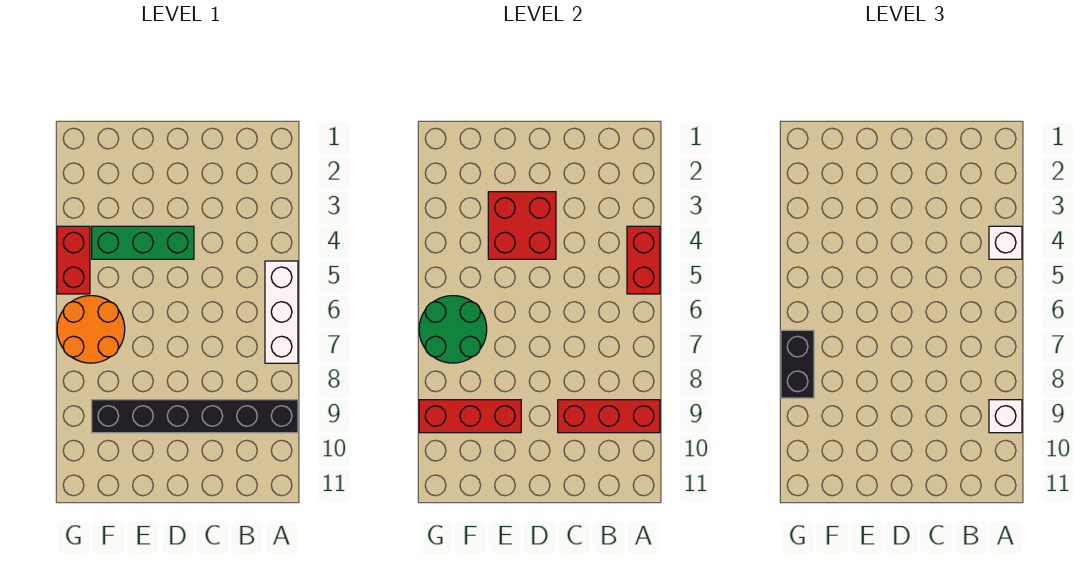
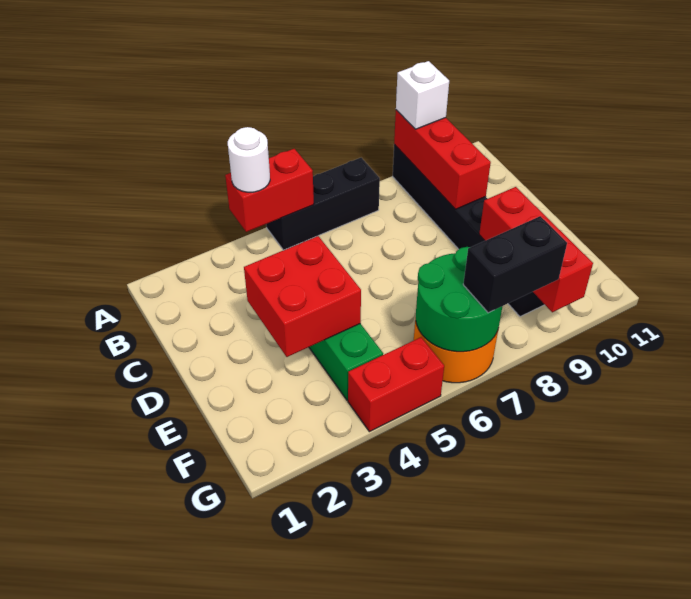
white 1x1 brick [989,226,1022,259] -> white 1x1 round brick [228,127,270,192]
white 1x3 brick [265,261,298,363] -> black 1x3 brick [266,158,380,250]

